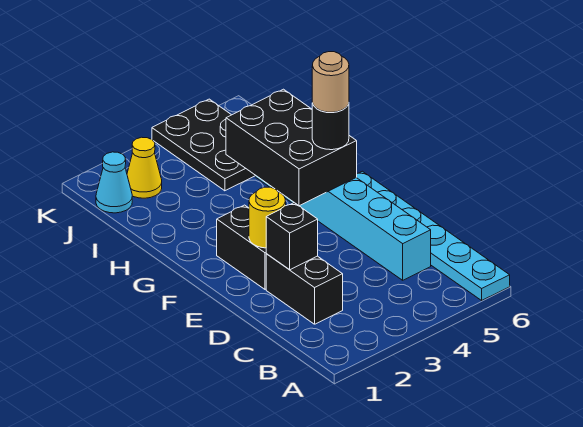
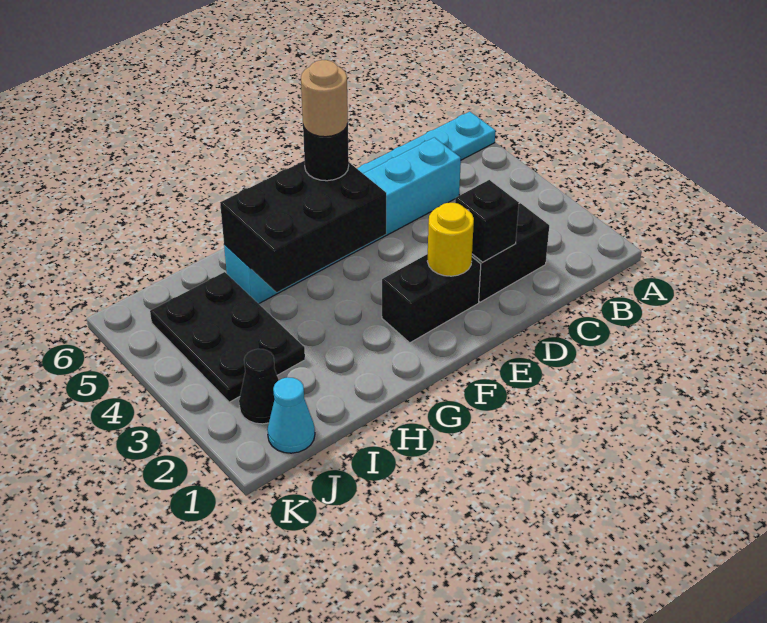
black 2x3 plate [152,99,255,191] -> black 2x3 plate turned to [150,272,305,402]
yellow 1x1 cone [127,137,162,198] -> black 1x1 cone [239,349,279,424]

